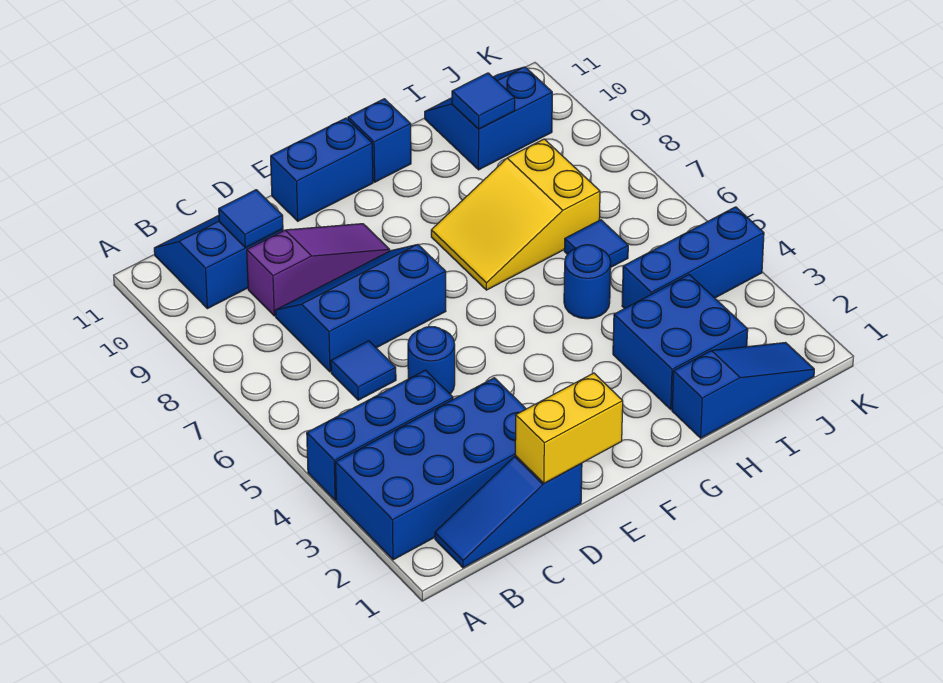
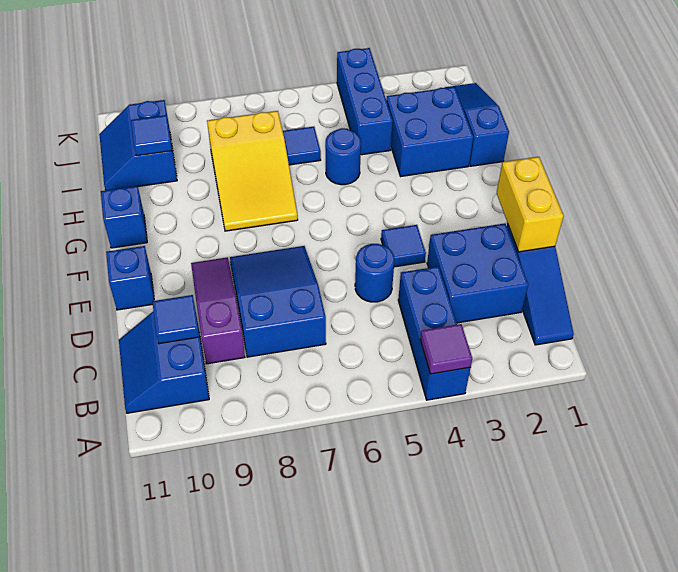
blue 2x4 brick [336,378,526,560] -> blue 2x2 brick [427,223,528,323]
none -> purple 1x1 tile [420,324,472,374]
blue 1x1 tile [331,341,396,400] -> blue 1x1 tile moved to [381,225,426,267]
blue 2x3 slope [275,244,446,372] -> blue 2x3 slope turned to [230,246,326,357]
blue 1x2 brick [271,118,373,221] -> blue 1x1 brick [106,246,154,310]

